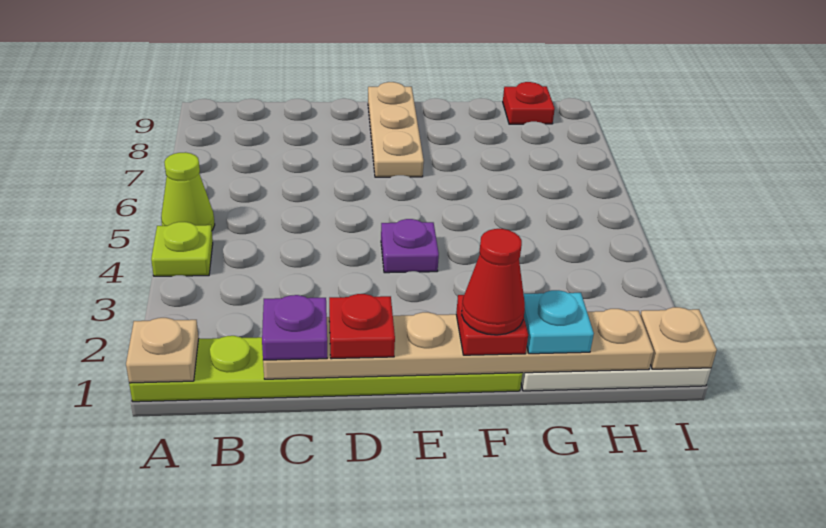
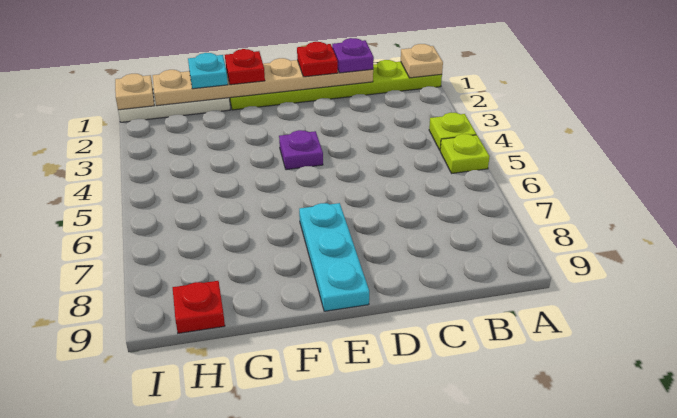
lime 1x1 cone [161,152,215,230] -> lime 1x1 plate [440,134,490,173]
tan 1x3 plate [368,82,424,177] -> cyan 1x3 plate [299,203,369,311]
red 1x1 cone [462,229,525,335] -> none

